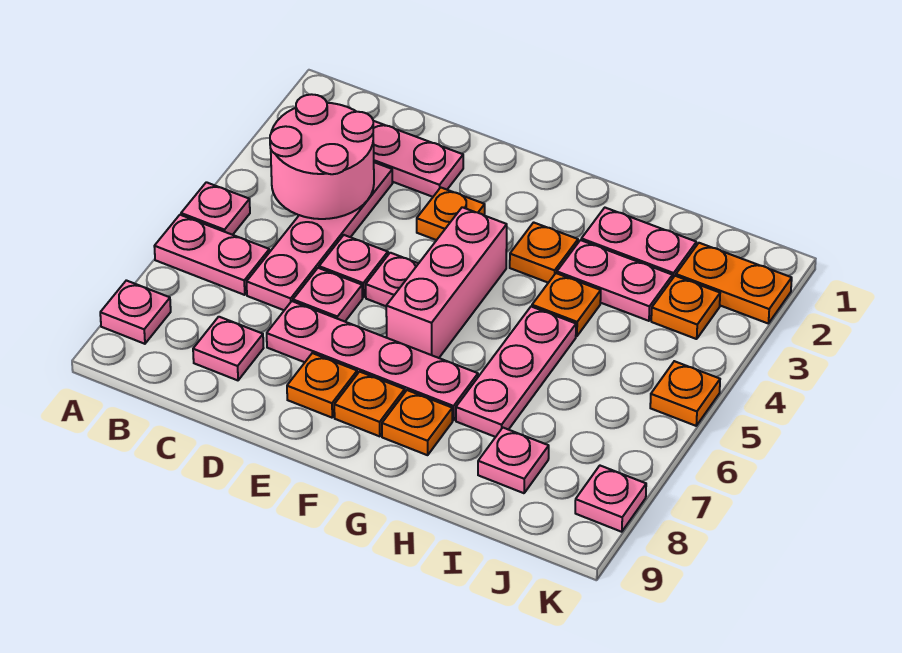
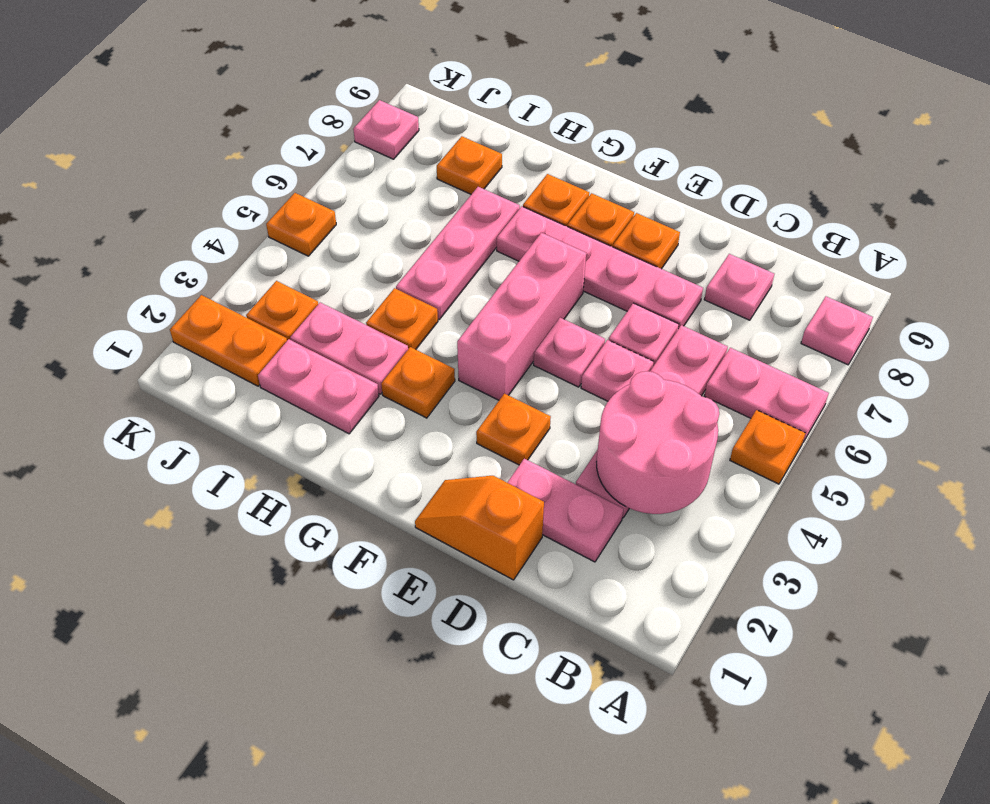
pink 1x1 plate [181,182,250,235] -> orange 1x1 plate [730,410,805,484]
none -> orange 1x2 slope [415,476,544,580]
pink 1x1 plate [478,428,549,493] -> orange 1x1 plate [437,136,502,194]

